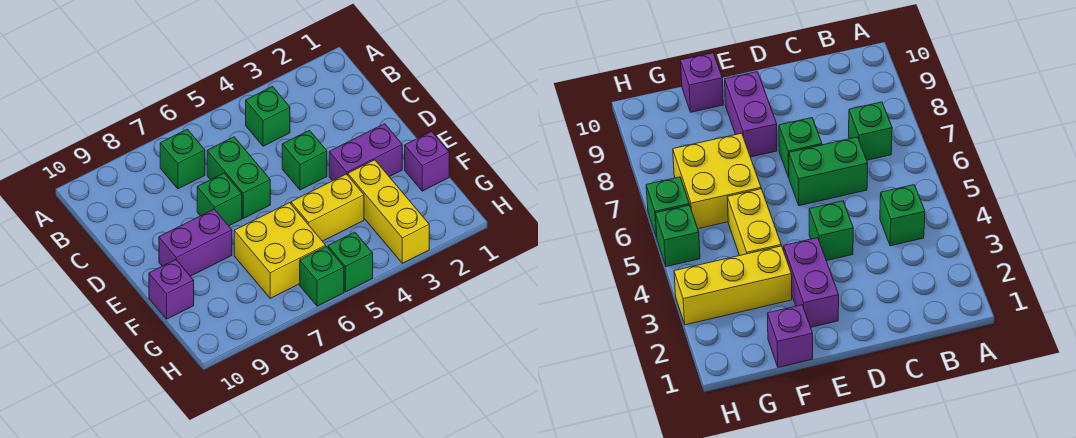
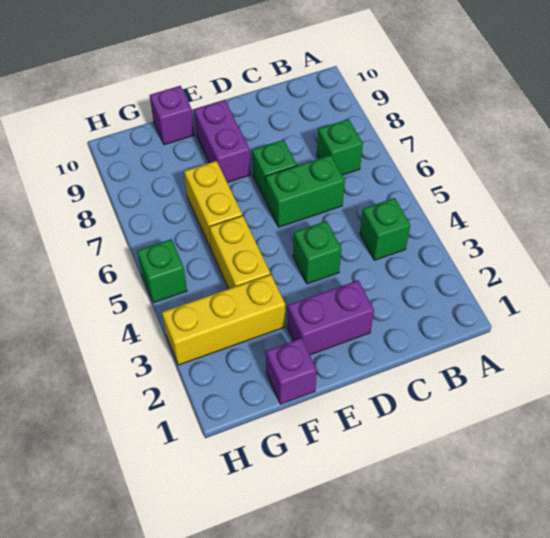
purple 1x2 brick [329,124,402,181] -> purple 1x2 brick turned to [287,280,374,355]
yellow 2x2 brick [234,203,326,298] -> yellow 1x2 brick [184,161,242,249]
green 1x1 brick [300,246,344,306] -> none

